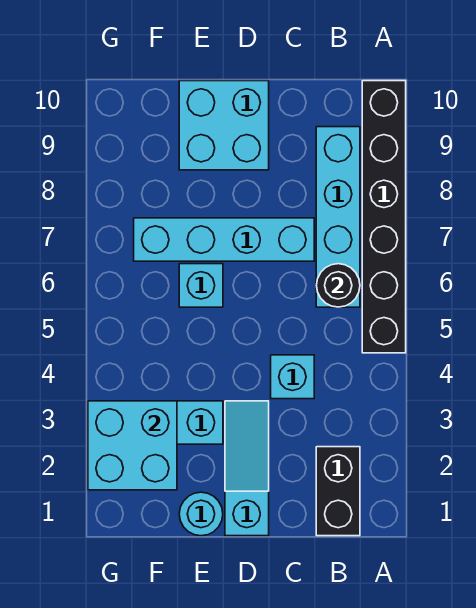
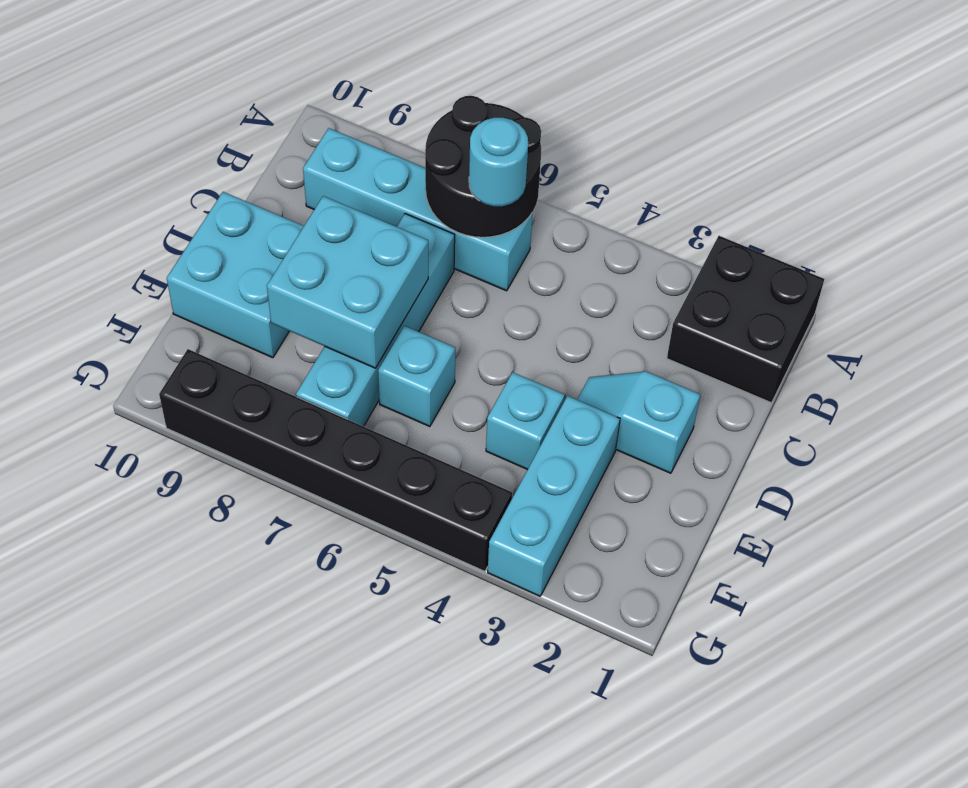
black 1x6 brick [362,81,406,353] -> black 1x6 brick moved to [159,349,512,571]
black 1x2 brick [316,447,360,536] -> black 2x2 brick [667,236,824,403]
black 1x1 round brick [316,264,360,307] -> black 2x2 round brick [425,96,541,237]
cyan 1x1 brick [271,355,314,399] -> cyan 1x1 brick moved to [486,372,565,470]
cyan 1x3 slope [225,401,269,536] -> cyan 1x2 slope [577,371,700,473]
cyan 1x1 round brick [179,492,223,536] -> cyan 1x1 round brick moved to [469,118,528,206]
cyan 2x2 brick [88,401,177,490] -> cyan 2x2 brick moved to [267,196,428,368]

